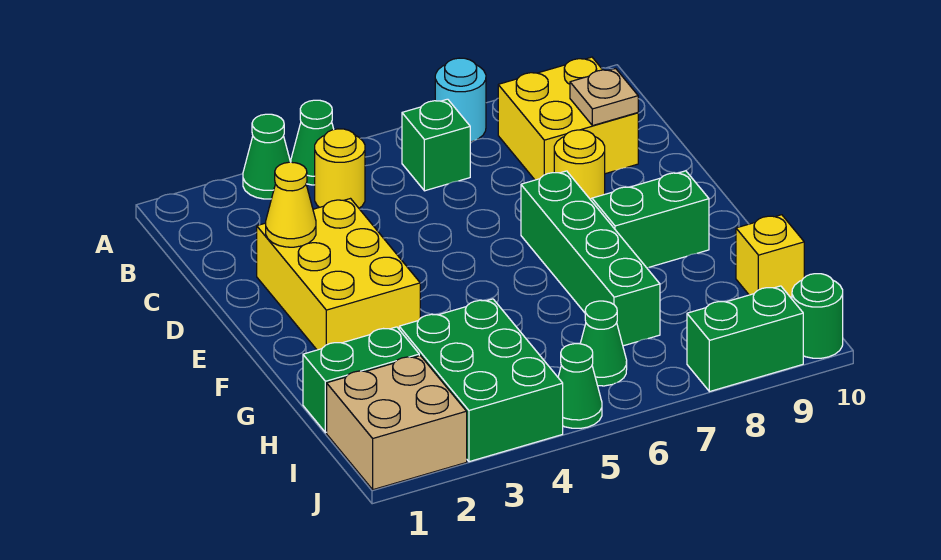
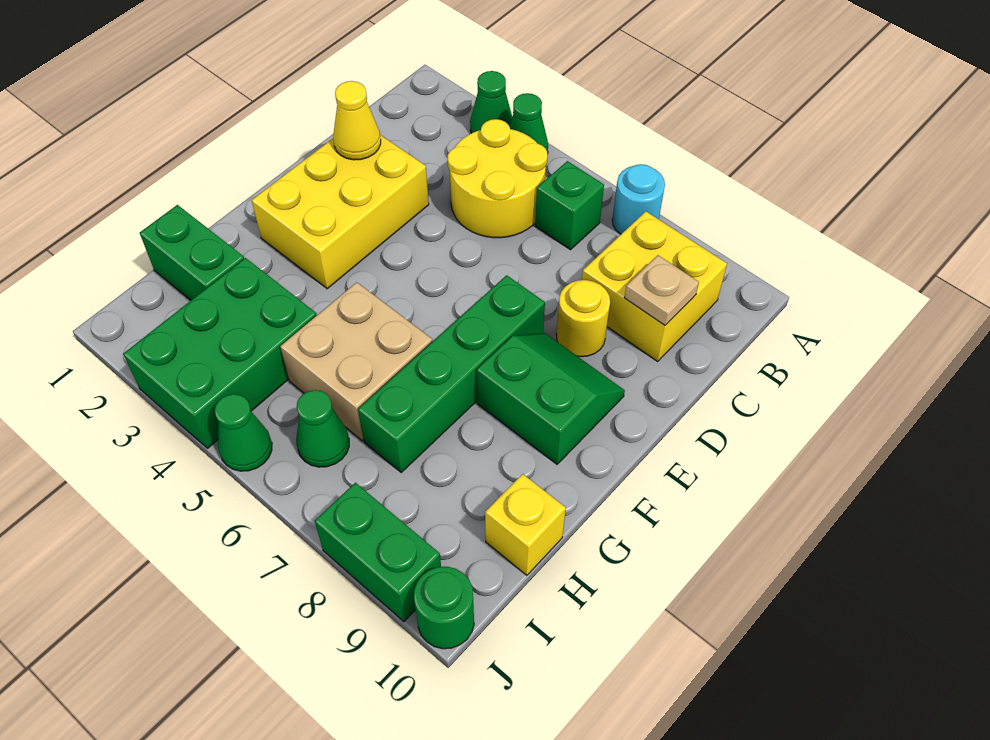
yellow 1x1 round brick [315,129,365,208] -> yellow 2x2 round brick [448,119,547,238]
tan 2x2 brick [327,356,467,490] -> tan 2x2 brick moved to [280,282,432,441]

